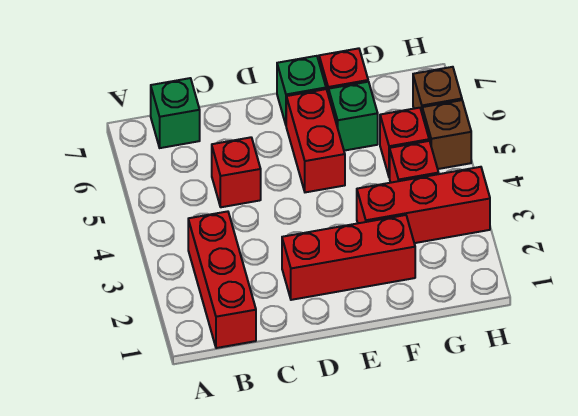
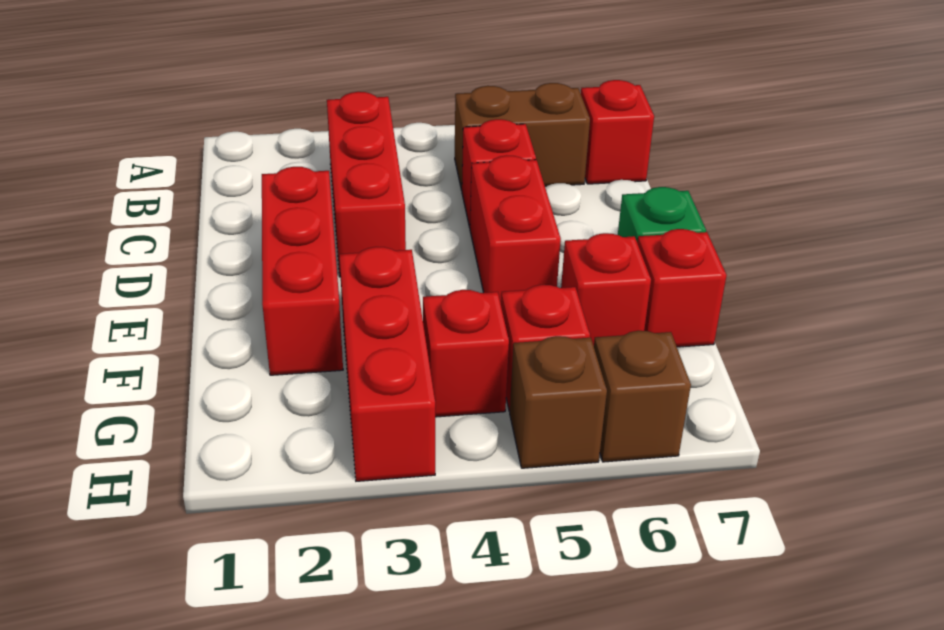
red 1x3 brick [188,211,256,348] -> red 1x3 brick turned to [327,92,406,277]
none -> brown 1x2 brick [455,83,590,190]
green 1x1 brick [151,78,200,148] -> red 1x1 brick [581,80,654,184]
red 1x2 brick [286,89,345,192] -> red 1x2 brick turned to [470,155,561,304]
green 1x1 brick [329,82,378,151] -> red 1x1 brick [561,233,651,346]

